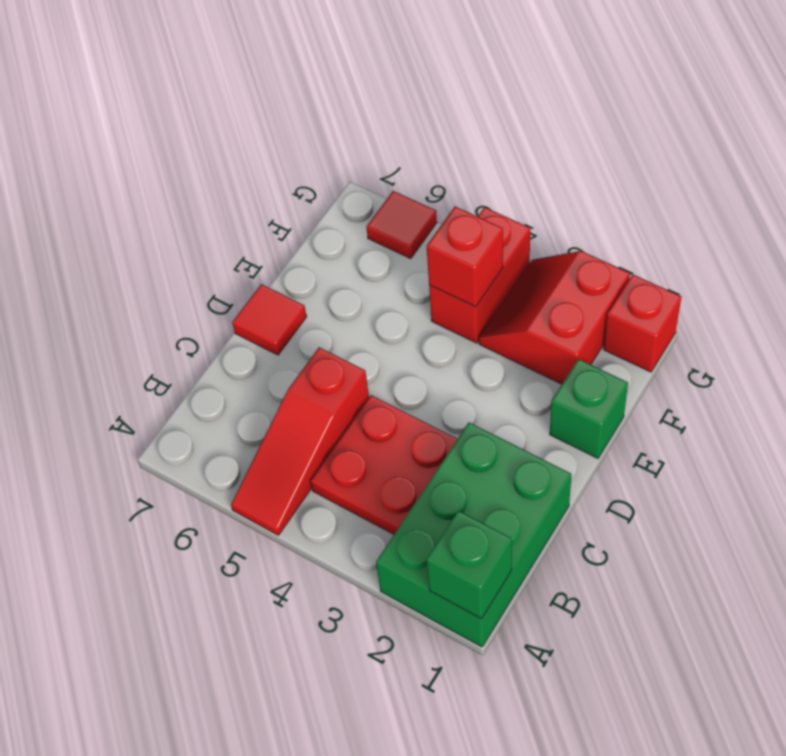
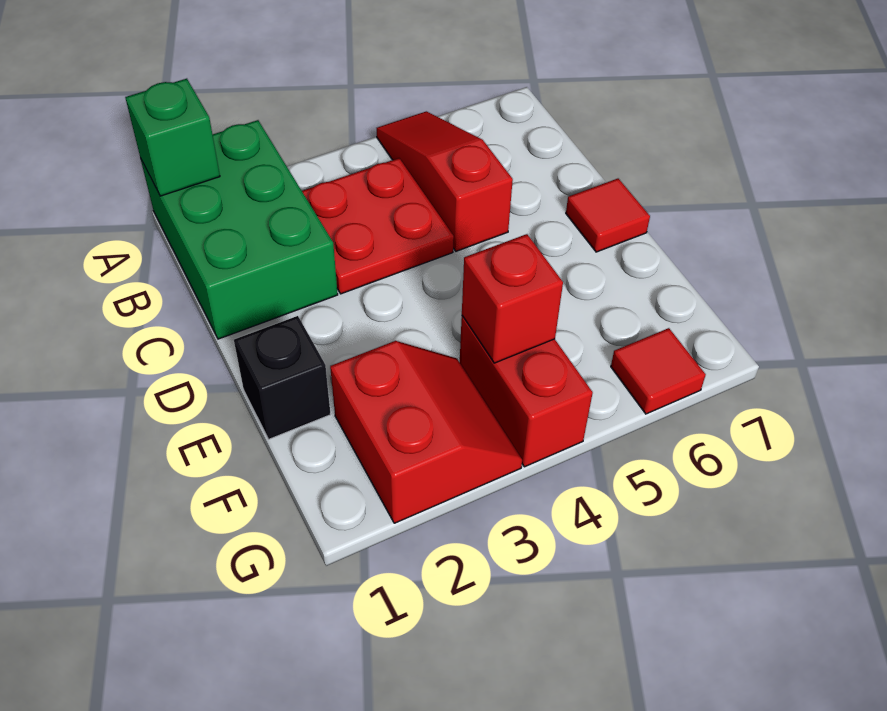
green 1x1 brick [550,359,628,458] -> black 1x1 brick [234,316,331,439]
red 1x1 brick [604,275,681,372] -> none

